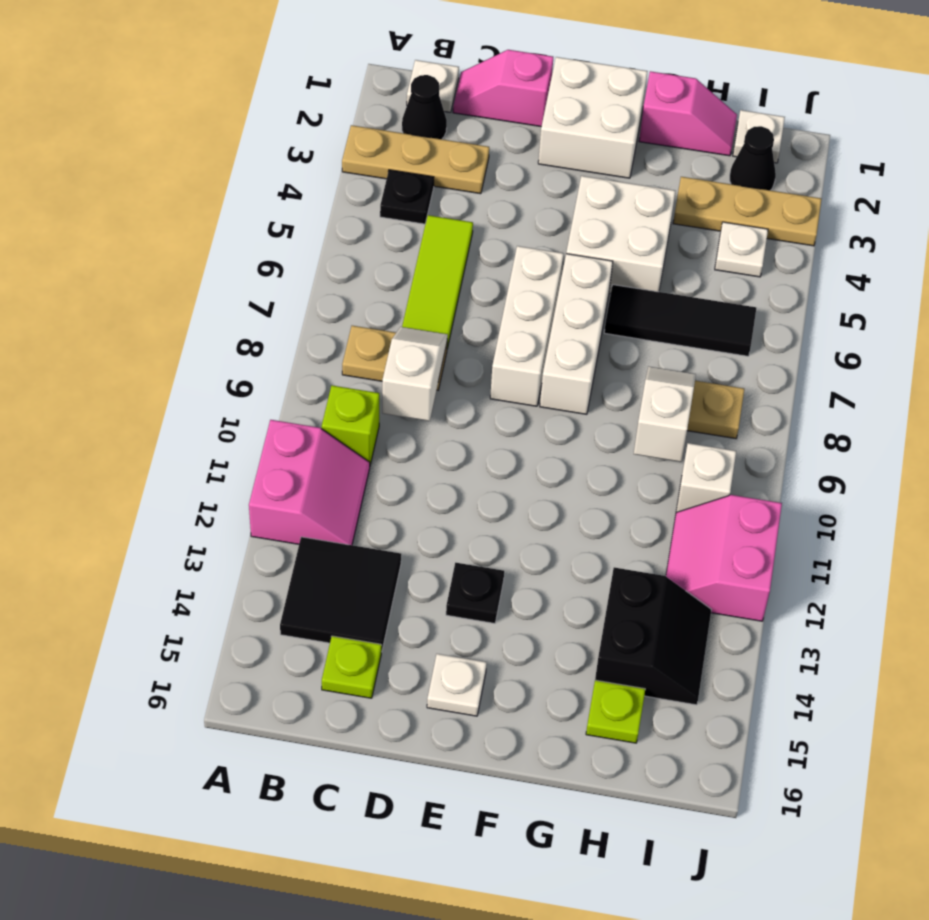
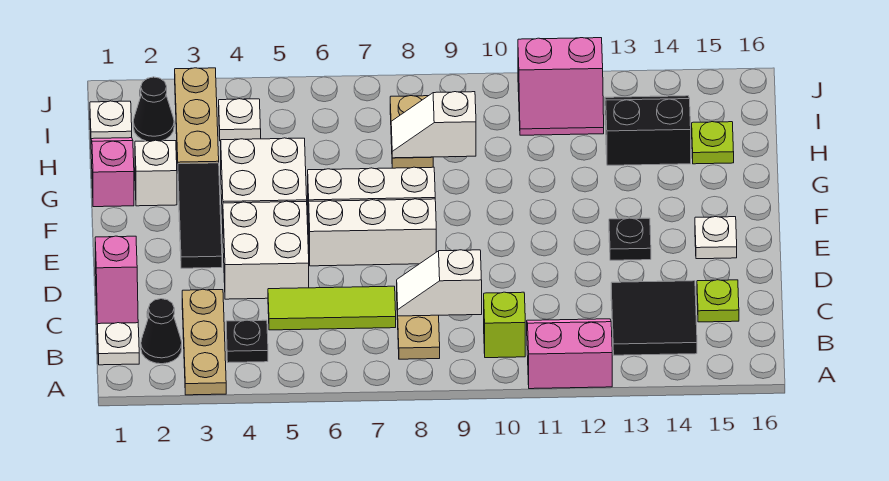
white 2x2 brick [538,57,648,178] -> white 2x2 brick moved to [223,201,309,299]
black 1x3 tile [604,285,756,356] -> black 1x3 tile moved to [178,163,222,268]
white 1x1 brick [676,443,736,512] -> white 1x1 brick moved to [135,140,177,206]

